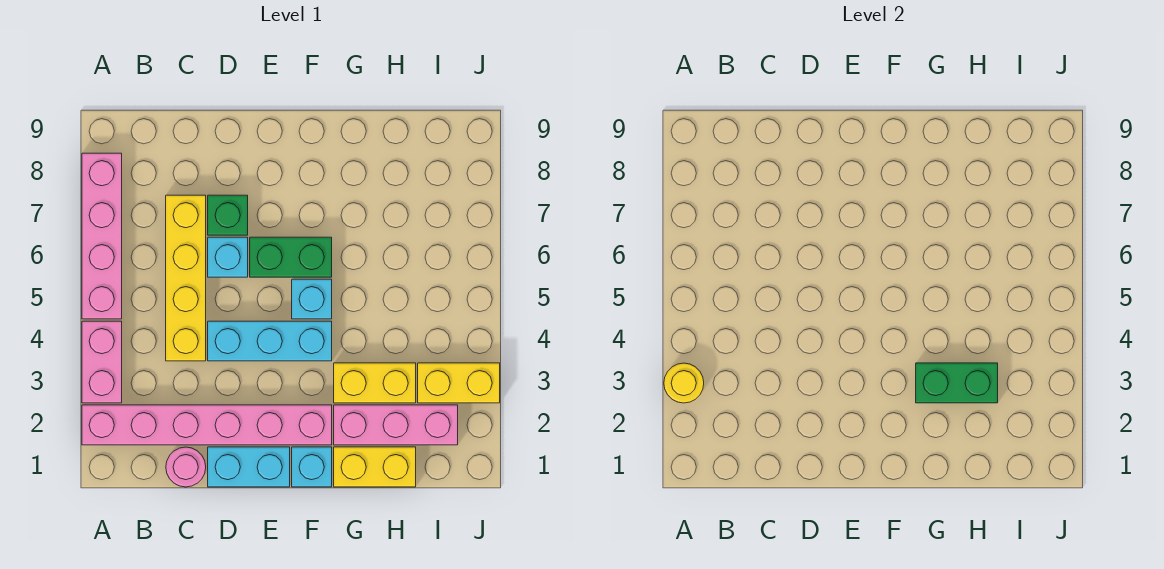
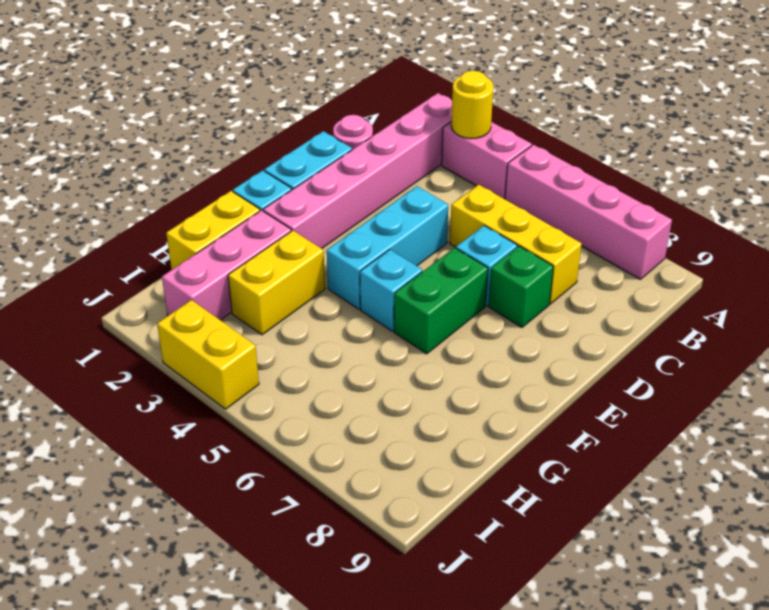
yellow 1x4 brick [166,195,206,361] -> yellow 1x3 brick [450,185,582,304]
green 1x2 brick [916,363,998,403] -> none
yellow 1x2 brick [418,363,500,403] -> yellow 1x2 brick turned to [157,300,259,409]

